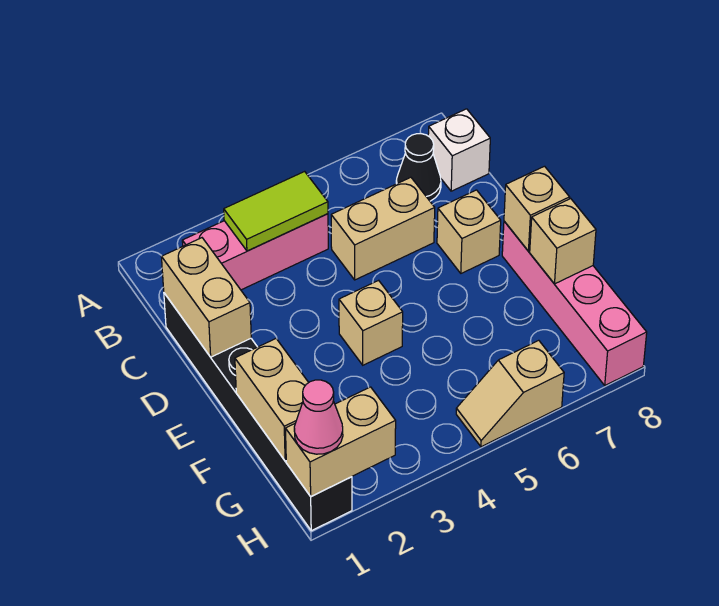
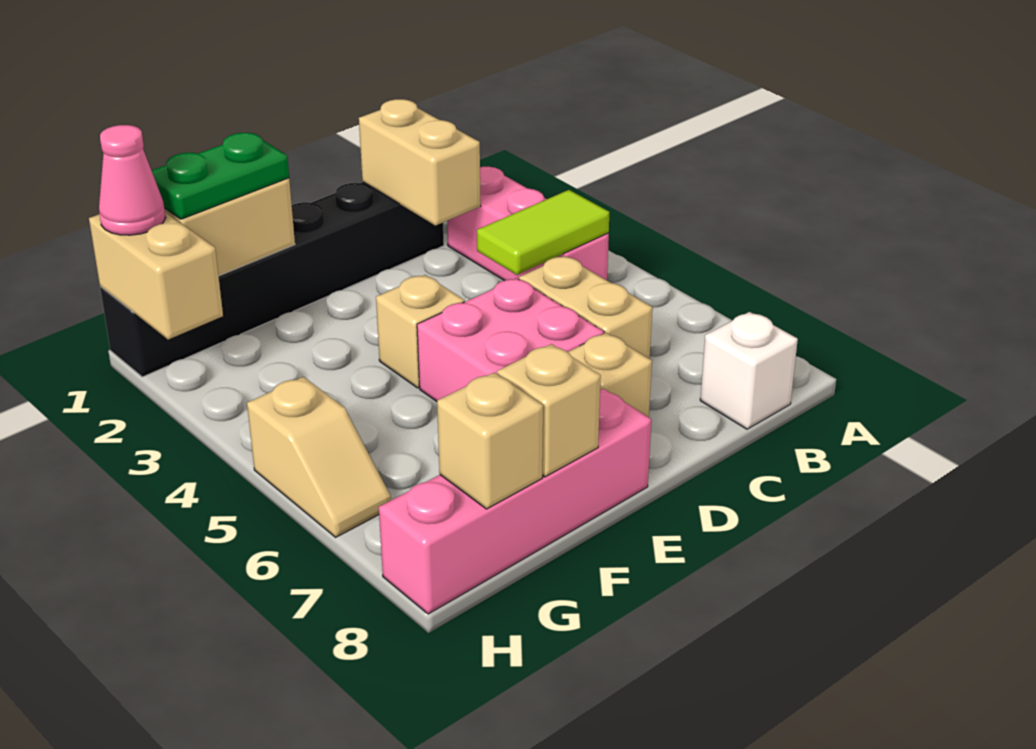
lime 1x2 tile [224,171,328,251] -> lime 1x2 tile turned to [477,190,609,275]
black 1x1 cone [396,133,441,201] -> none
tan 1x2 brick [162,238,251,357] -> tan 1x2 brick turned to [359,99,481,226]
none -> pink 2x2 brick [417,278,604,401]
tan 1x1 brick [504,166,570,251] -> tan 1x1 brick moved to [437,373,543,509]
none -> green 1x2 plate [152,133,289,219]
tan 1x2 slope [456,340,564,447] -> tan 1x2 slope turned to [247,377,391,537]

